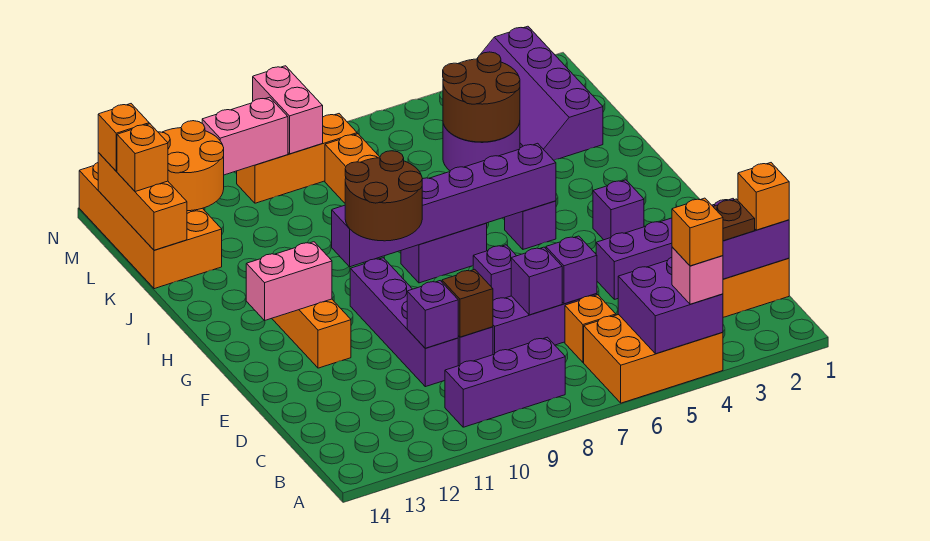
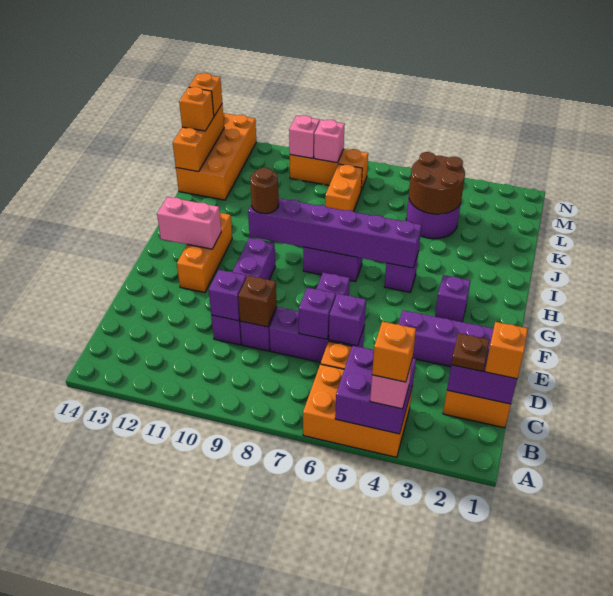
purple 1x3 brick [445,337,565,427] -> none
brown 2x2 round brick [345,151,422,241] -> brown 1x1 round brick [250,168,279,214]
purple 2x4 slope [477,26,603,160] -> none
orange 2x2 round brick [158,121,224,211] -> none
pink 1x2 brick [253,66,323,154] -> pink 1x1 brick [314,120,345,163]
pink 1x2 brick [202,97,288,175] -> pink 1x1 brick [289,115,320,158]

